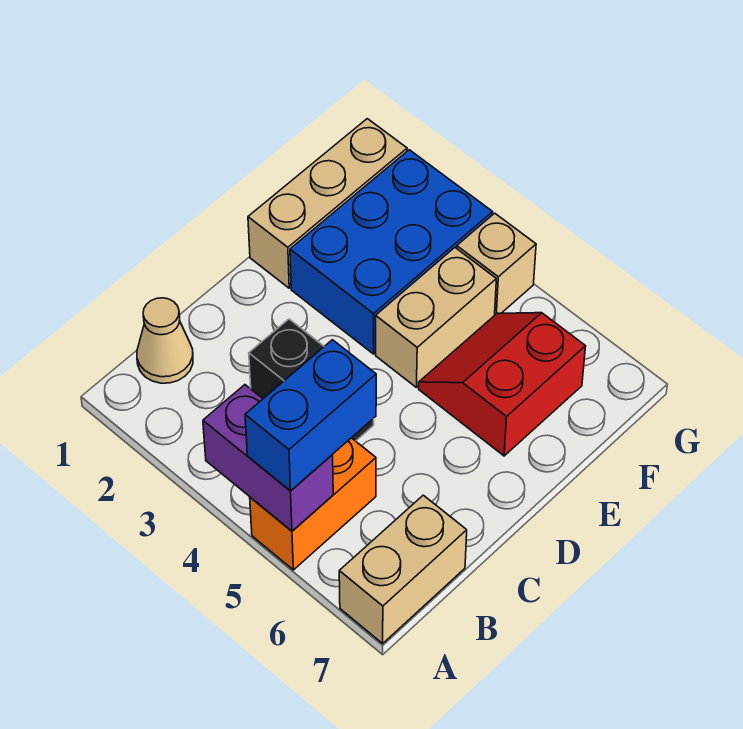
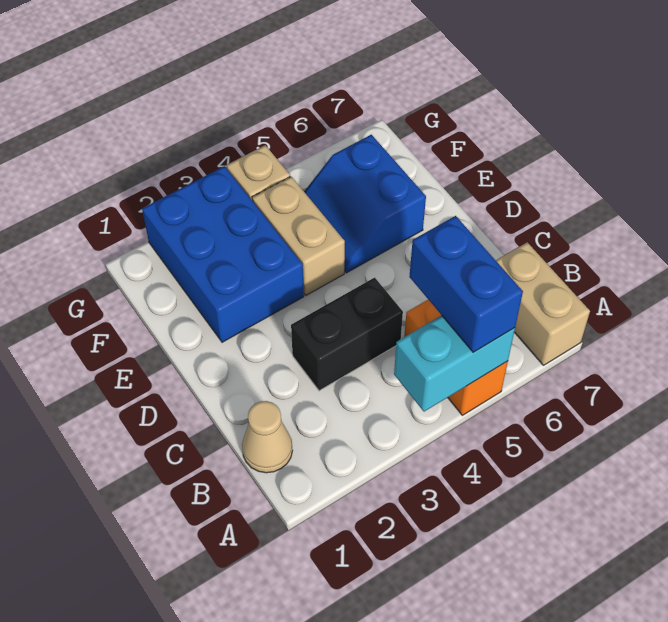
purple 1x2 brick [203,385,333,531] -> cyan 1x2 brick [394,315,515,412]
tan 1x3 brick [248,119,407,288] -> none
red 2x2 slope [419,313,586,456] -> blue 2x2 slope [304,135,426,273]

